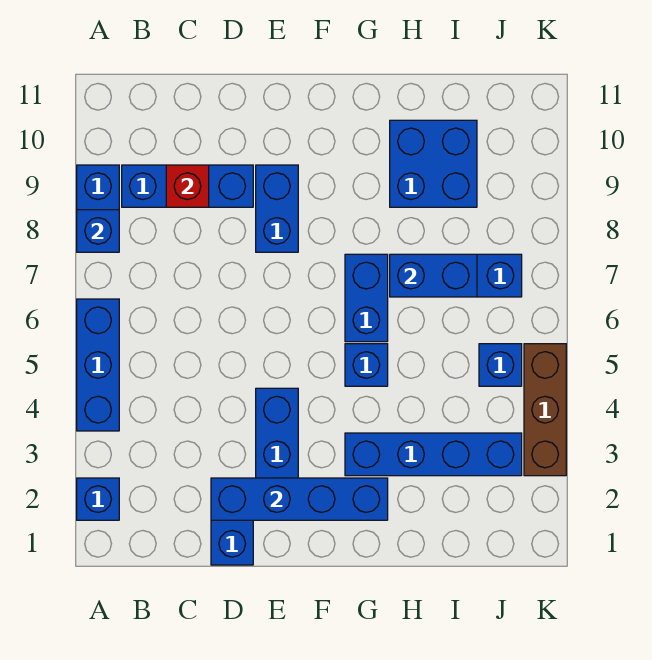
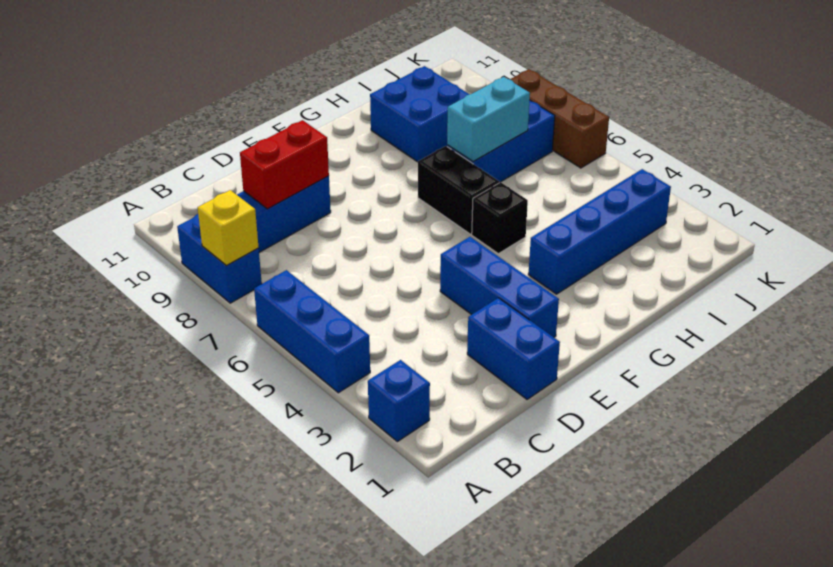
blue 1x1 brick [77,210,119,252] -> yellow 1x1 brick [198,190,259,265]
red 1x1 brick [166,165,209,207] -> red 1x2 brick [240,120,329,209]
blue 1x4 brick [211,478,388,520] -> none
blue 1x2 brick [256,165,298,252] -> none
blue 1x1 brick [345,344,388,386] -> black 1x1 brick [472,182,528,254]
blue 1x2 brick [345,254,388,342] -> black 1x2 brick [418,146,499,234]
blue 1x2 brick [390,254,477,297] -> cyan 1x2 brick [447,77,530,162]
blue 1x1 brick [479,344,522,386] -> none
brown 1x3 brick [524,344,566,476] -> brown 1x3 brick moved to [510,69,609,168]

